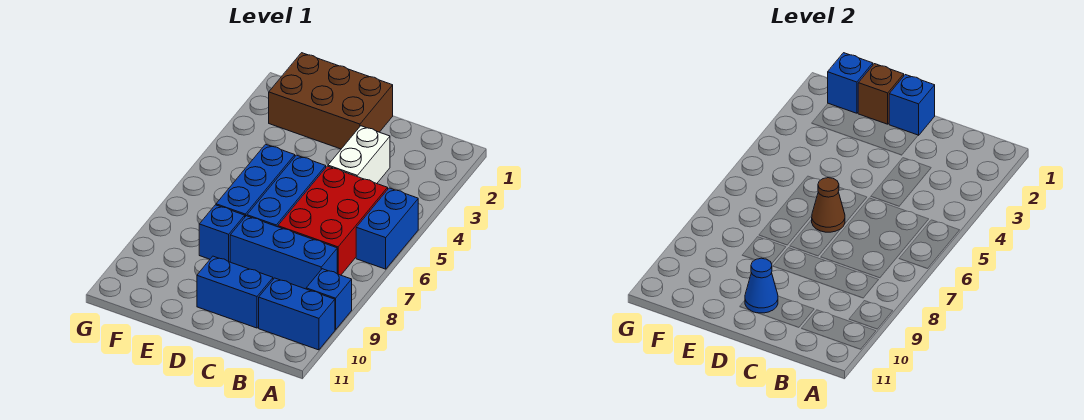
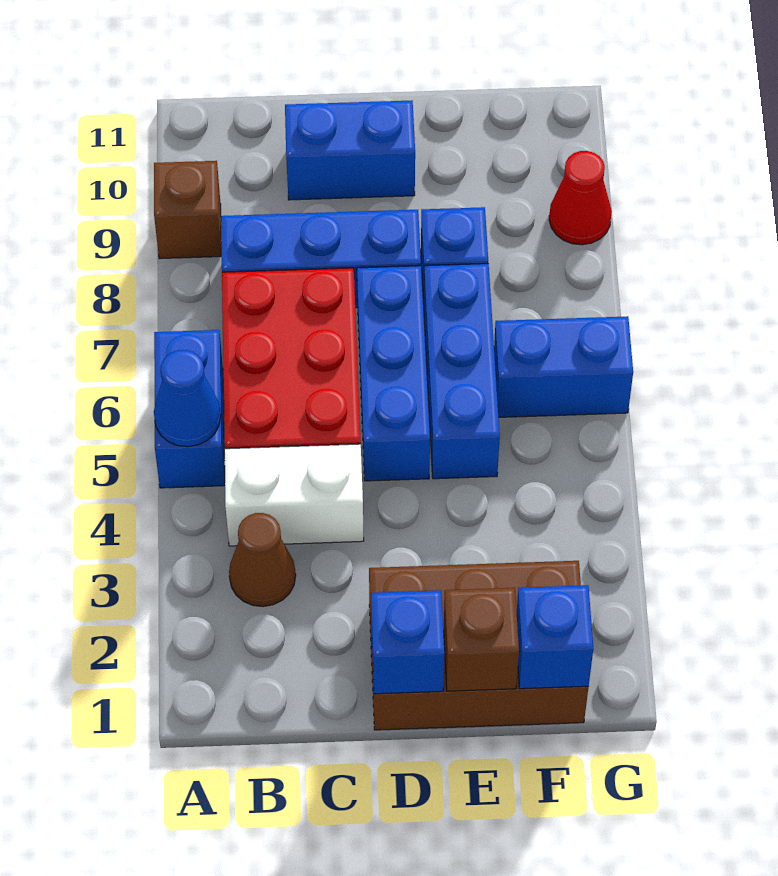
blue 1x1 brick [306,269,352,330] -> brown 1x1 brick [154,161,221,259]
blue 1x2 brick [259,278,335,350] -> blue 1x2 brick moved to [494,316,633,417]
white 1x2 brick [328,126,390,184] -> white 1x2 brick turned to [225,444,364,546]
brown 1x1 cone [812,178,845,232] -> brown 1x1 cone moved to [229,513,296,607]
blue 1x1 cone [745,258,778,313] -> blue 1x1 cone moved to [154,350,221,447]
none -> red 1x1 cone [549,151,612,245]

